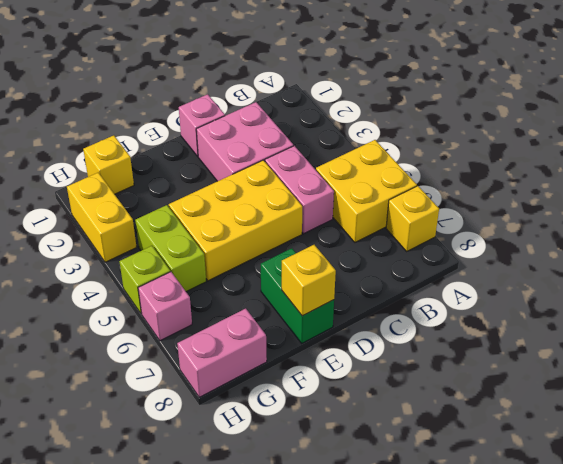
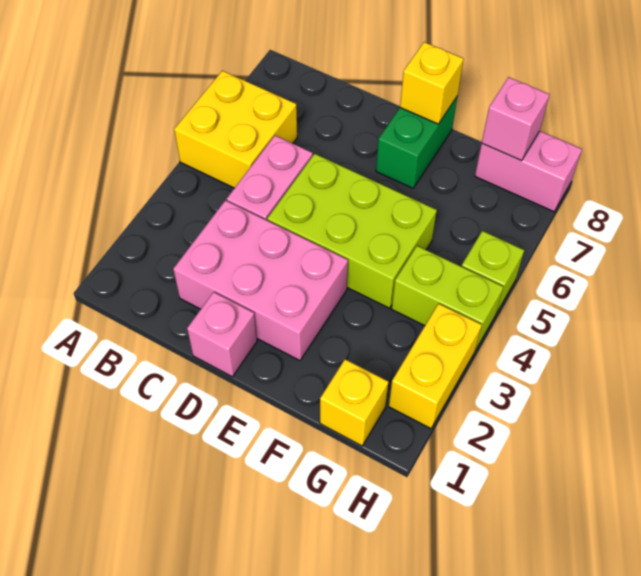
yellow 1x1 brick [386,186,439,251] -> none
pink 2x2 brick [196,102,293,181] -> pink 2x3 brick [173,200,348,361]
yellow 2x3 brick [169,160,302,281] -> lime 2x3 brick [267,154,437,308]
lime 1x2 brick [135,205,206,292] -> lime 1x2 brick turned to [392,246,503,350]
pink 1x1 brick [138,272,192,341] -> pink 1x1 brick moved to [482,77,550,161]

